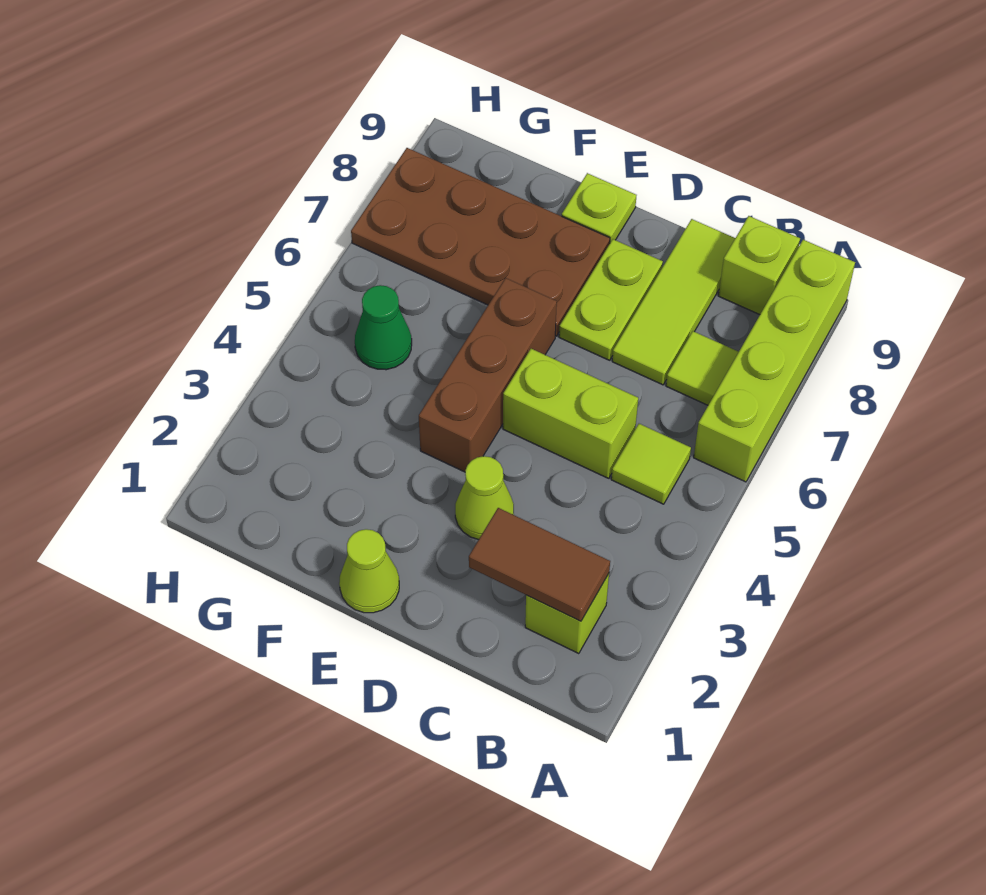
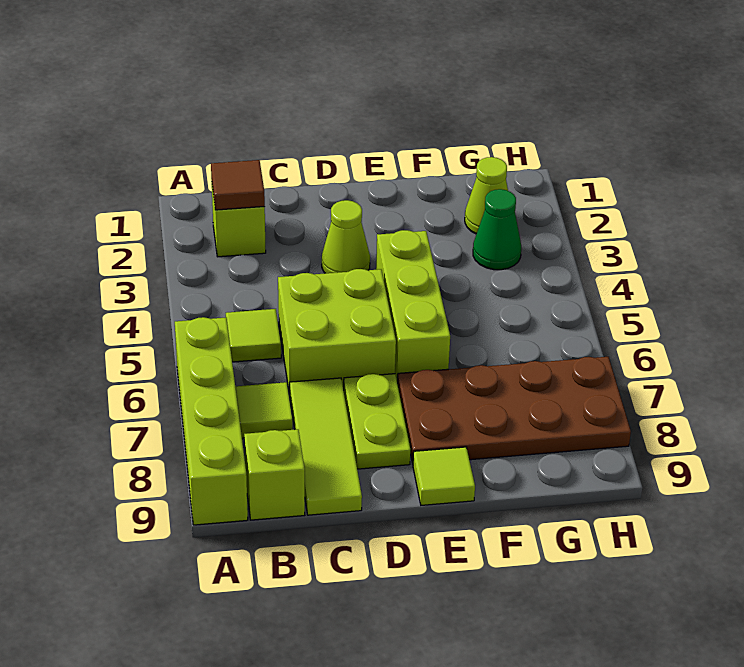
brown 1x2 tile [469,508,610,621] -> brown 1x1 tile [211,160,265,210]
lime 1x2 brick [503,349,638,478] -> lime 2x2 brick [278,269,396,395]
lime 1x1 cone [339,529,399,613] -> lime 1x1 cone moved to [465,157,508,234]
brown 1x3 brick [419,278,557,472] -> lime 1x3 brick [376,230,450,383]
lime 1x1 plate [562,173,637,242] -> lime 1x1 tile [413,447,475,505]
green 1x1 cone [355,285,412,370] -> green 1x1 cone moved to [473,189,521,270]

